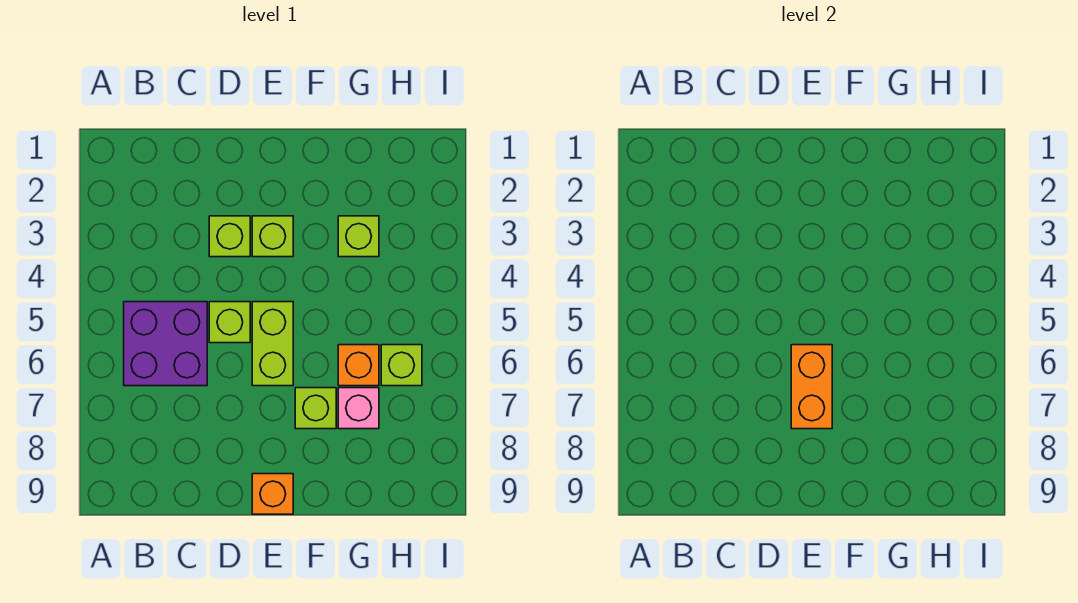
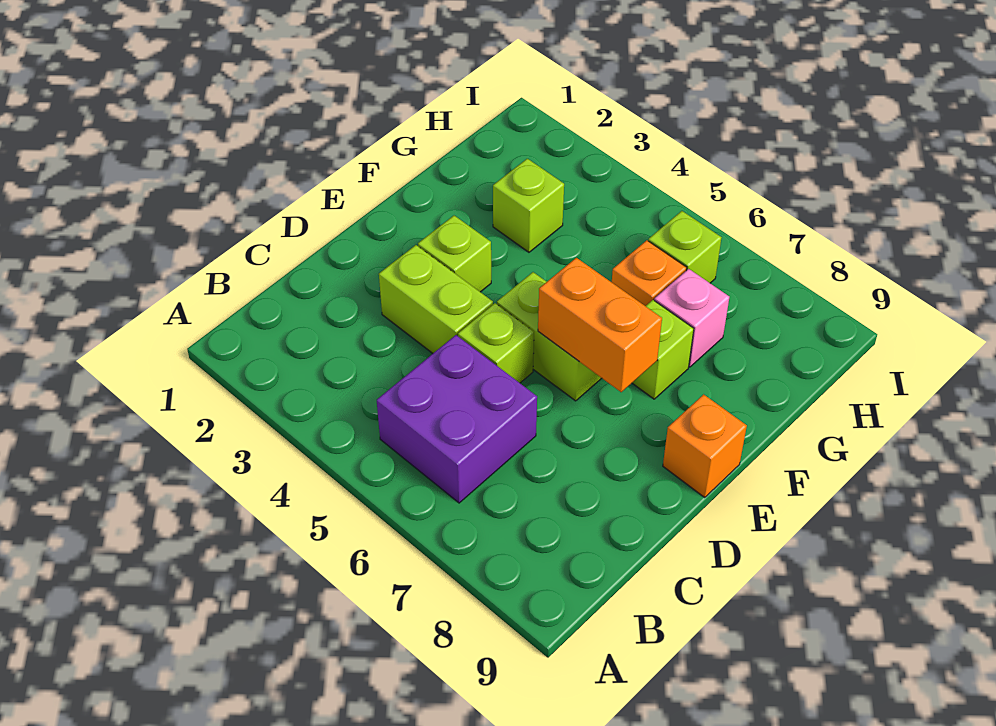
lime 1x1 brick [209,216,250,257] -> lime 1x2 brick [379,245,493,353]

